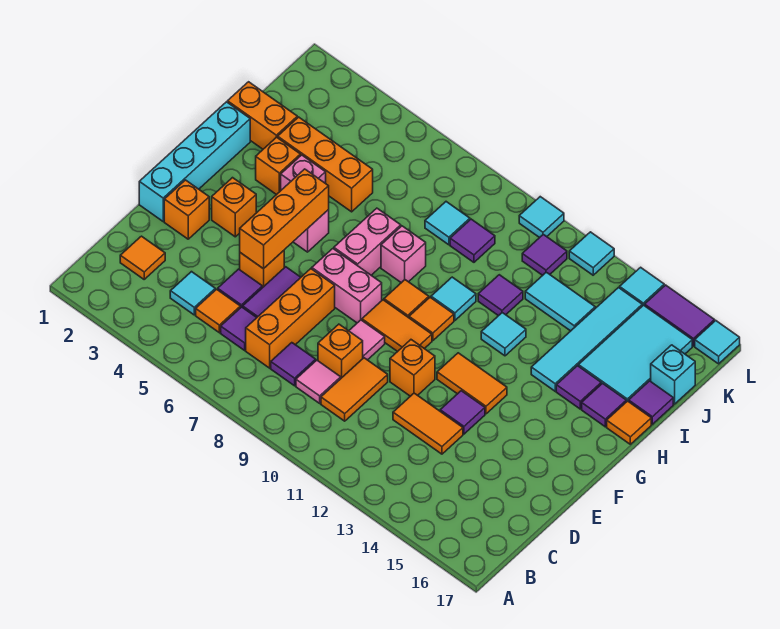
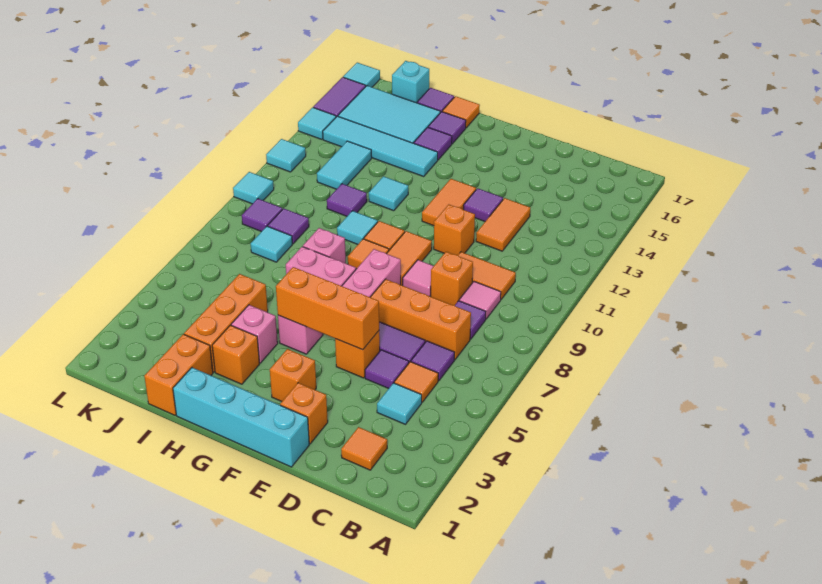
purple 1x1 tile [522,234,567,275] -> purple 1x1 tile moved to [242,199,282,232]

